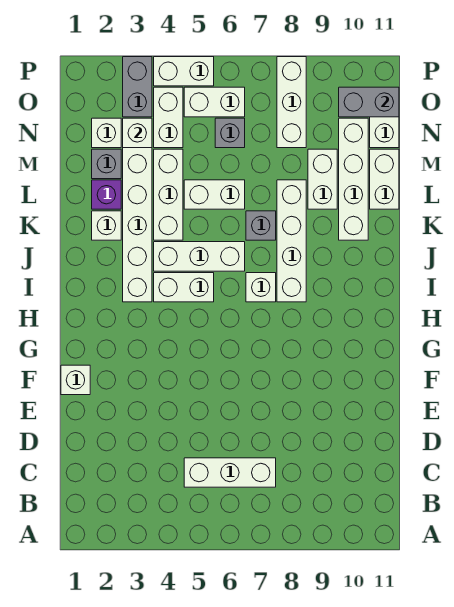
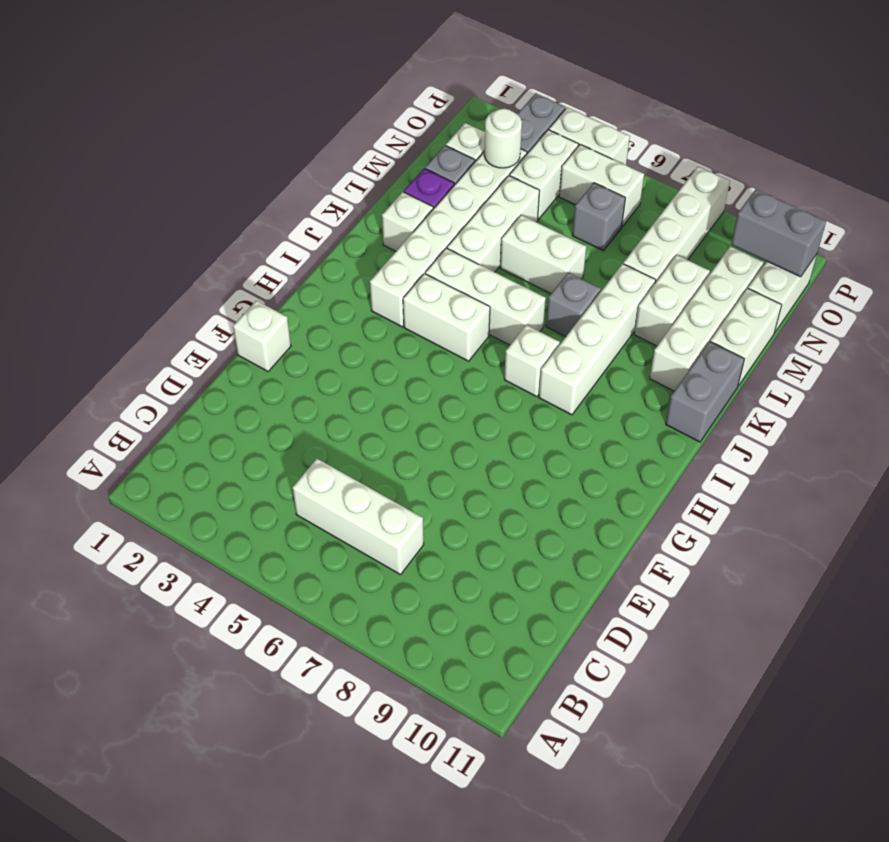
none -> grey 1x2 brick [666,342,744,442]
white 1x1 brick [123,118,152,148] -> white 1x1 round brick [484,109,522,168]
white 1x3 brick [277,57,306,148] -> white 1x4 brick [623,167,730,283]

